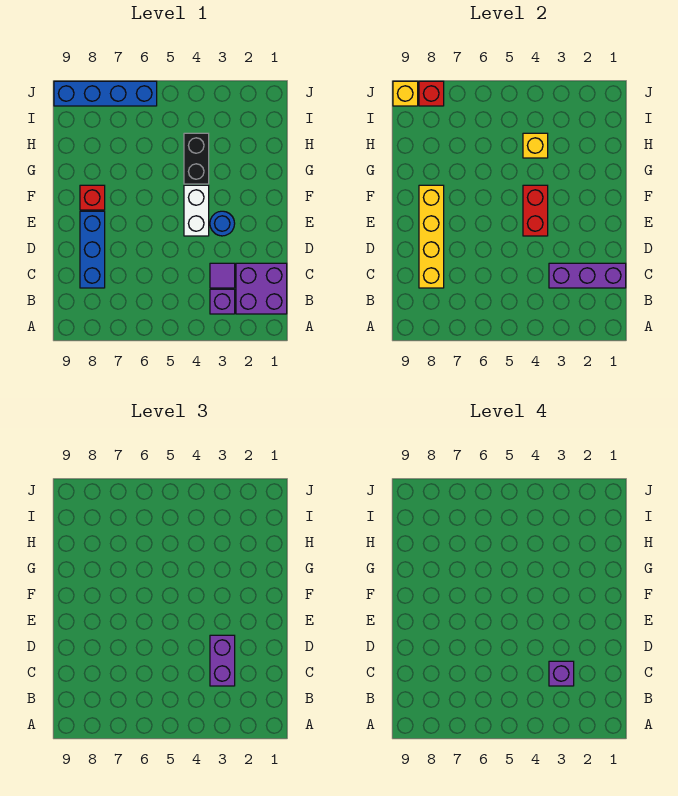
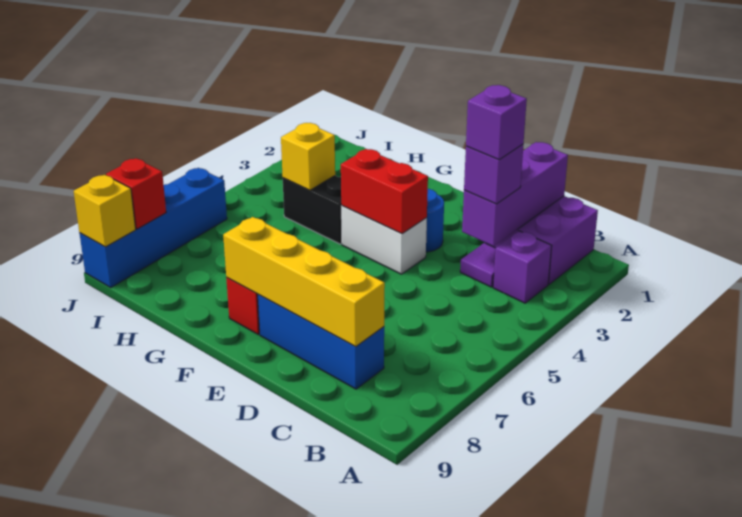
purple 1x2 brick [210,635,235,686] -> purple 1x1 brick [464,144,523,204]

